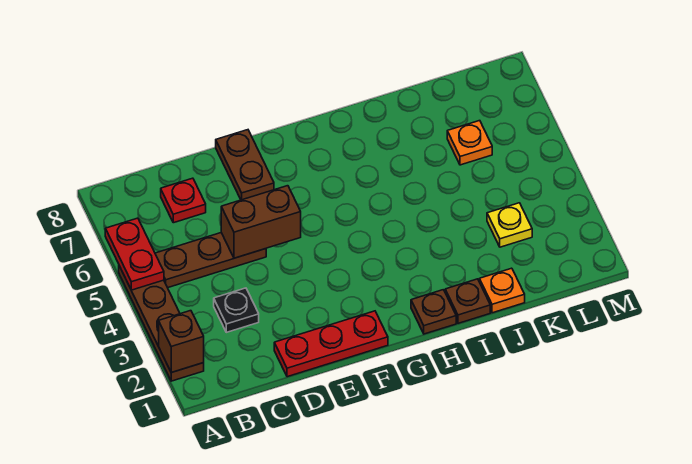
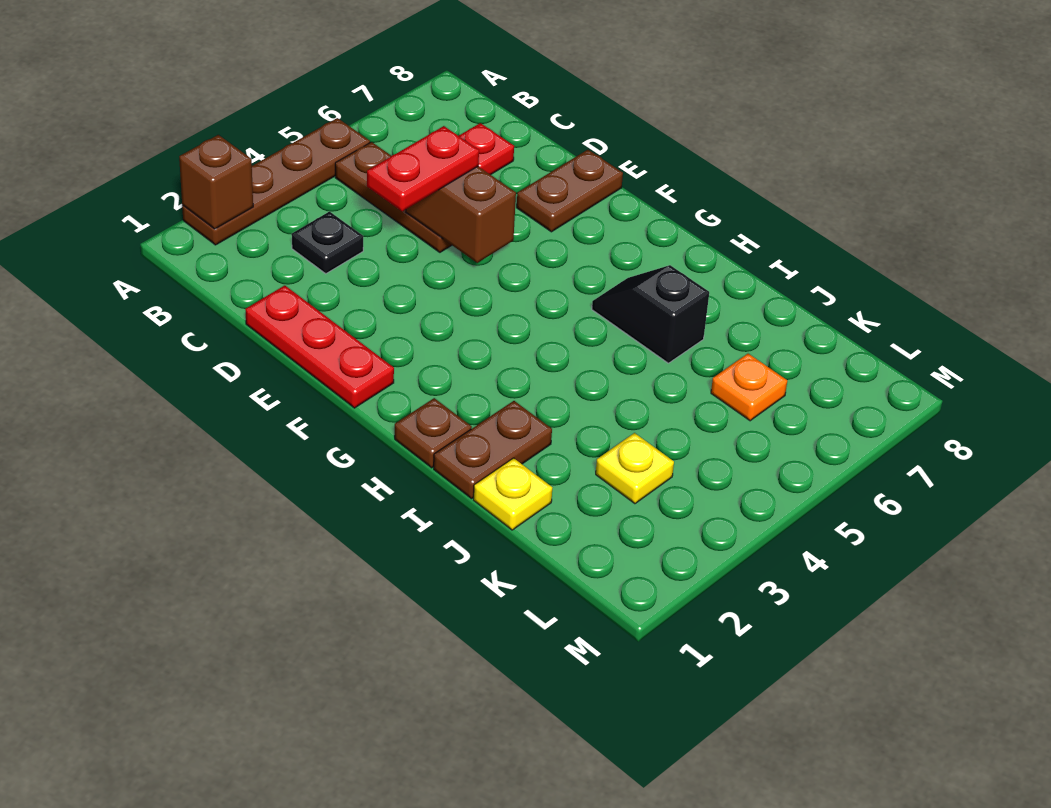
red 1x2 plate [105,218,164,290] -> red 1x2 plate moved to [367,126,479,211]
none -> black 1x2 slope [592,265,709,363]
brown 1x1 plate [445,279,490,323] -> brown 1x2 plate [434,401,552,499]
orange 1x1 plate [479,268,525,313] -> yellow 1x1 plate [474,458,552,530]

